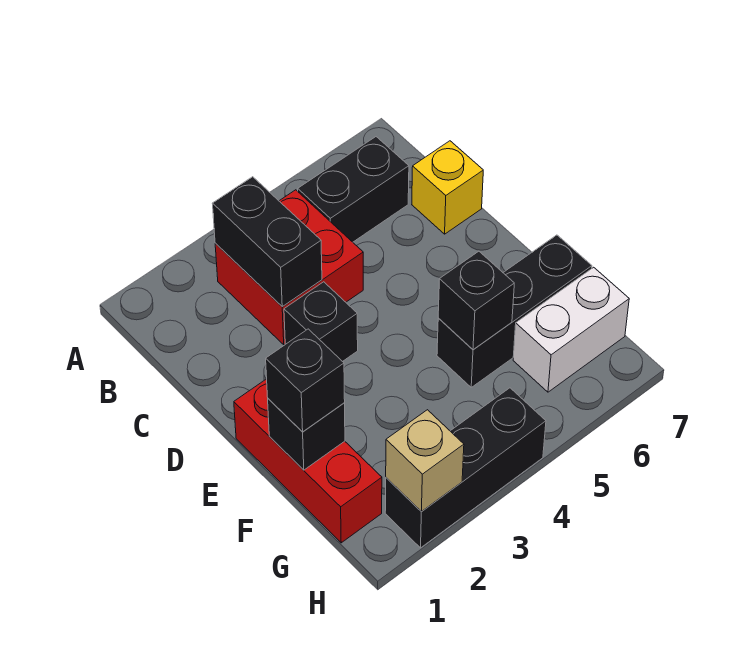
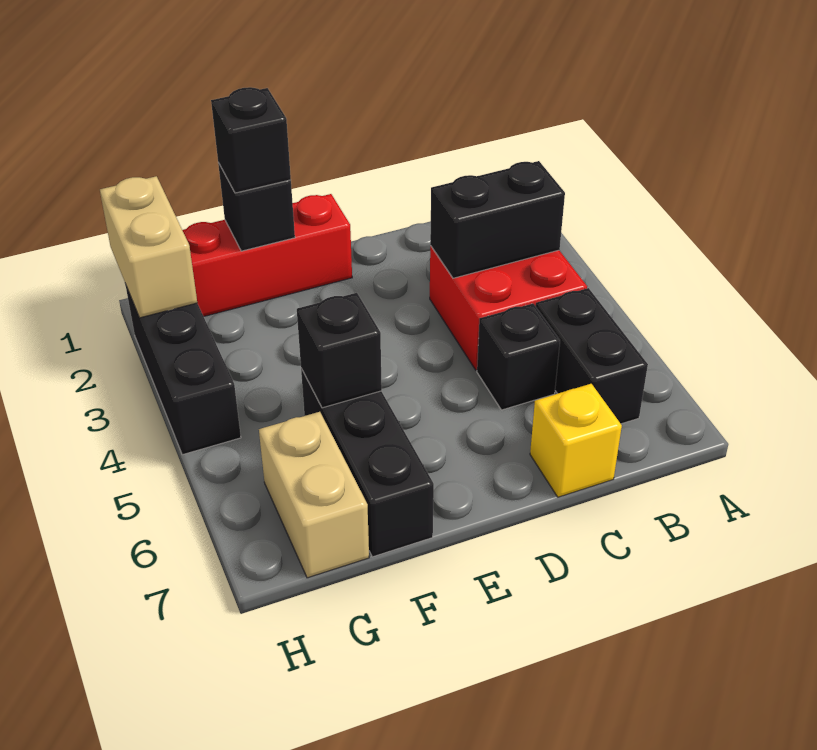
black 1x1 brick [284,282,358,362] -> black 1x1 brick moved to [477,304,560,410]
white 1x2 brick [513,267,629,392] -> tan 1x2 brick [259,412,369,578]
tan 1x1 brick [386,410,464,512] -> tan 1x2 brick [100,176,197,318]

